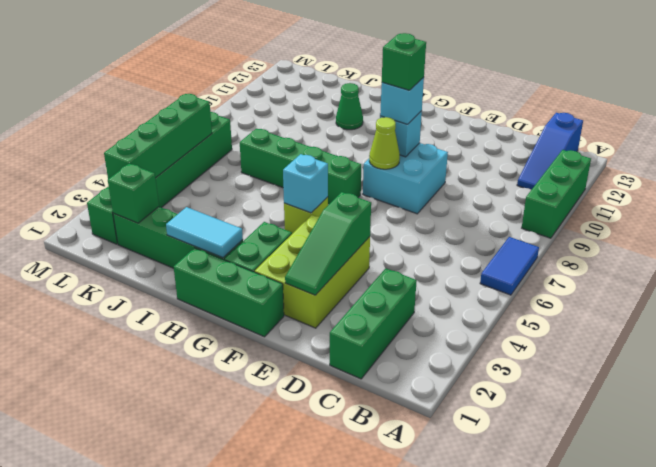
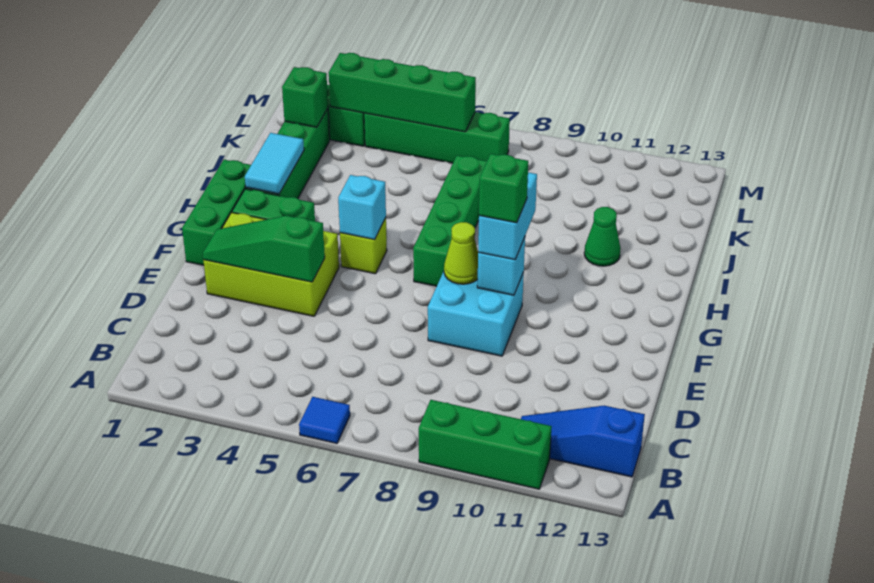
blue 1x2 tile [480,237,539,295] -> blue 1x1 tile [299,397,350,443]
green 1x3 brick [330,268,417,379] -> none
cyan 1x1 brick [380,77,424,124] -> cyan 1x2 brick [478,172,537,260]

